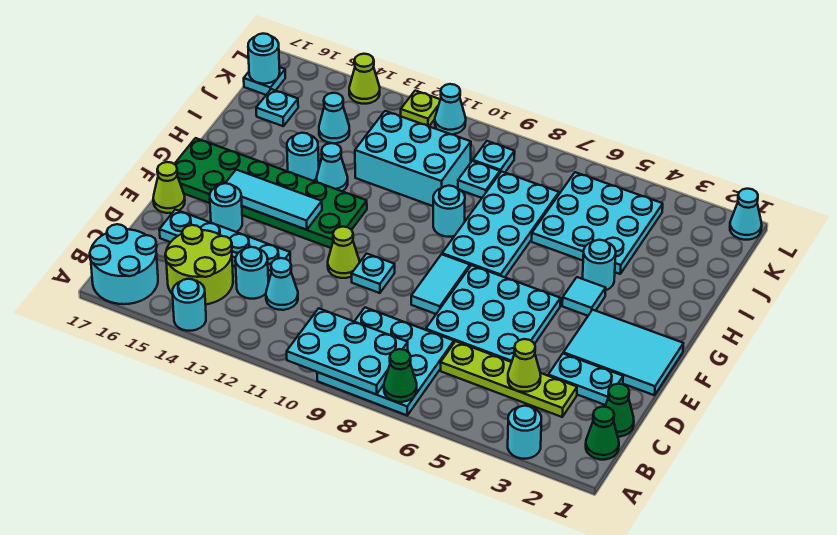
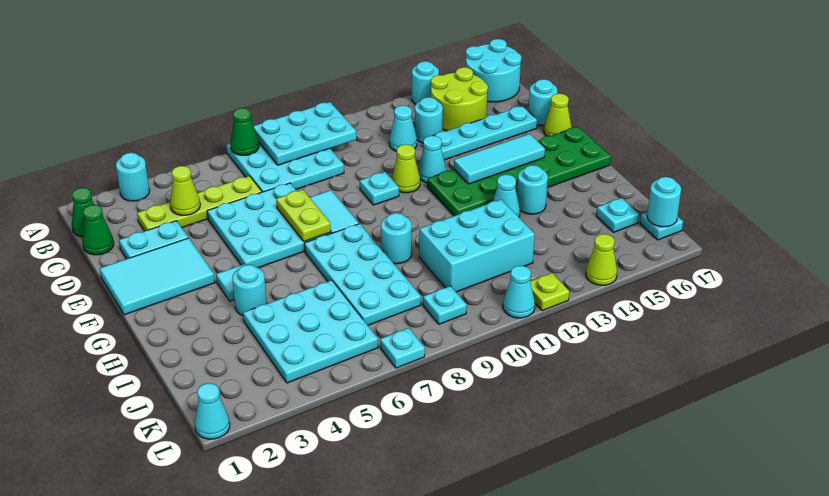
none -> lime 1x2 plate [276,190,331,242]
cyan 1x1 round brick [210,183,242,232] -> cyan 1x1 round brick moved to [529,79,557,125]
cyan 1x1 plate [458,161,500,198] -> cyan 1x1 plate moved to [380,328,425,368]
cyan 1x1 cone [319,93,349,143] -> cyan 1x1 cone moved to [418,136,446,183]

